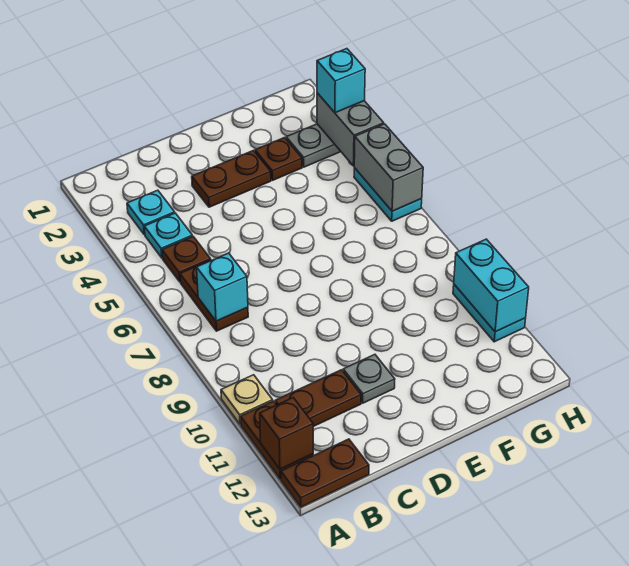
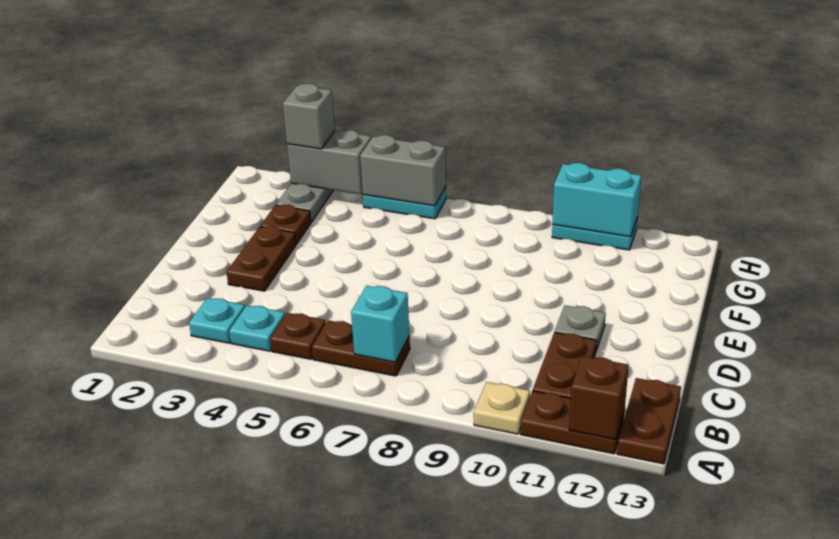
cyan 1x1 brick [317,49,365,113] -> grey 1x1 brick [283,84,335,149]

